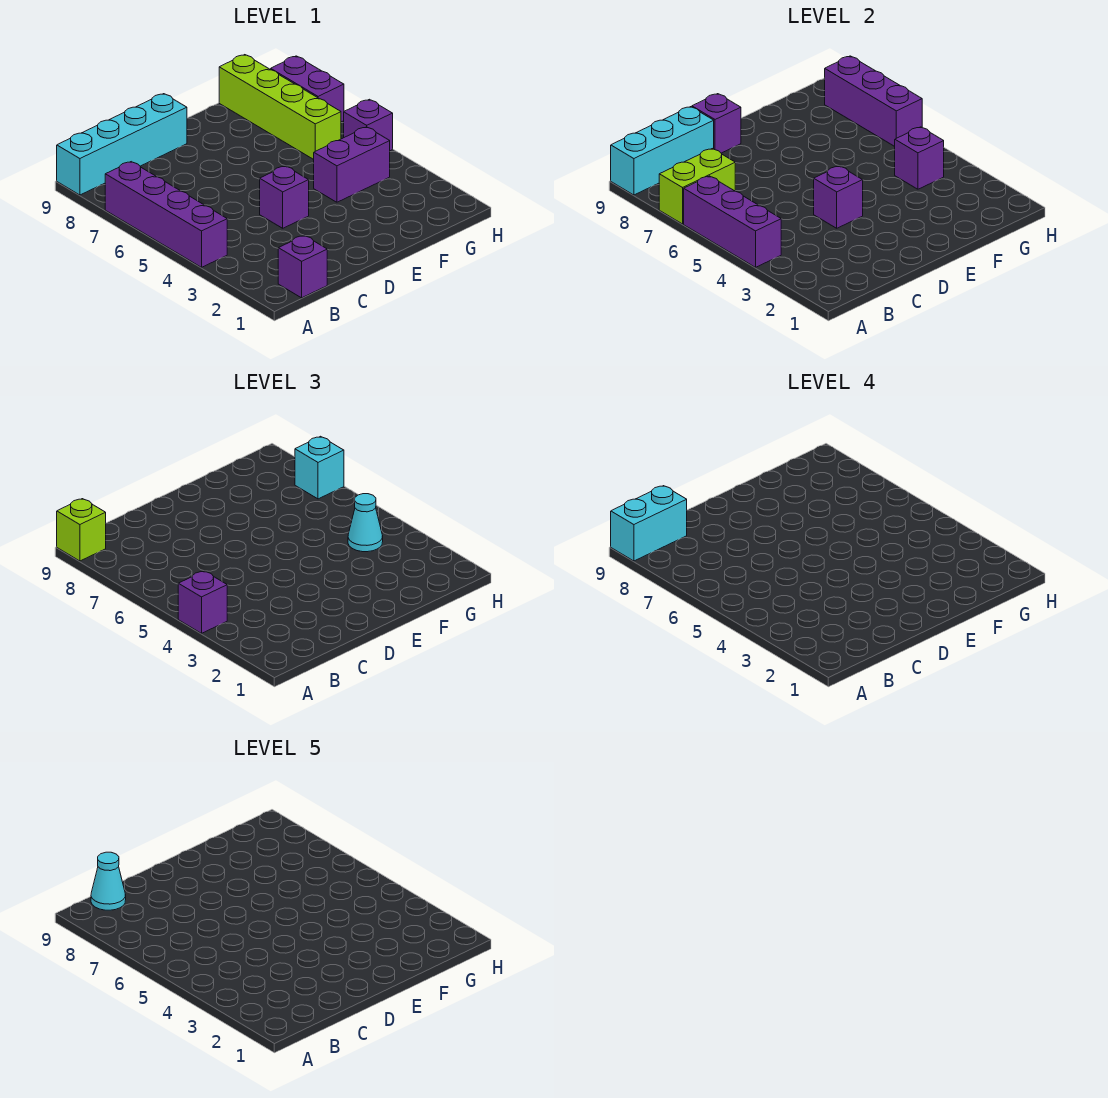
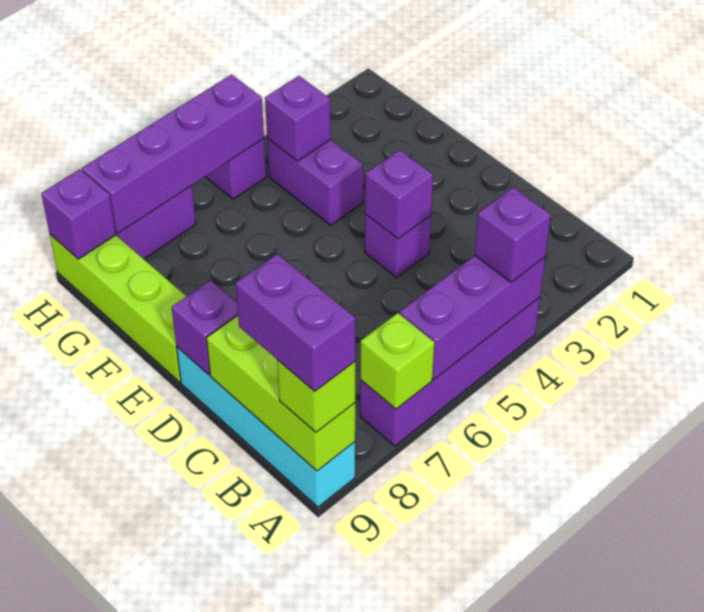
lime 1x2 brick [659,149,735,224] -> lime 1x1 brick [361,313,434,409]
cyan 1x3 brick [611,107,714,195] -> lime 1x3 brick [207,315,355,471]
cyan 1x2 brick [611,486,687,561] -> purple 1x2 brick [235,254,355,391]
purple 1x1 brick [278,235,327,298] -> purple 1x1 brick moved to [41,169,116,259]
cyan 1x1 cone [91,852,126,910] -> none
cyan 1x1 cone [348,494,383,552] -> none
lime 1x4 brick [219,55,341,159] -> lime 1x4 brick turned to [50,235,187,382]
purple 1x3 brick [825,56,922,146] -> purple 1x4 brick [82,75,264,233]
cyan 1x1 brick [295,436,344,499] -> none

